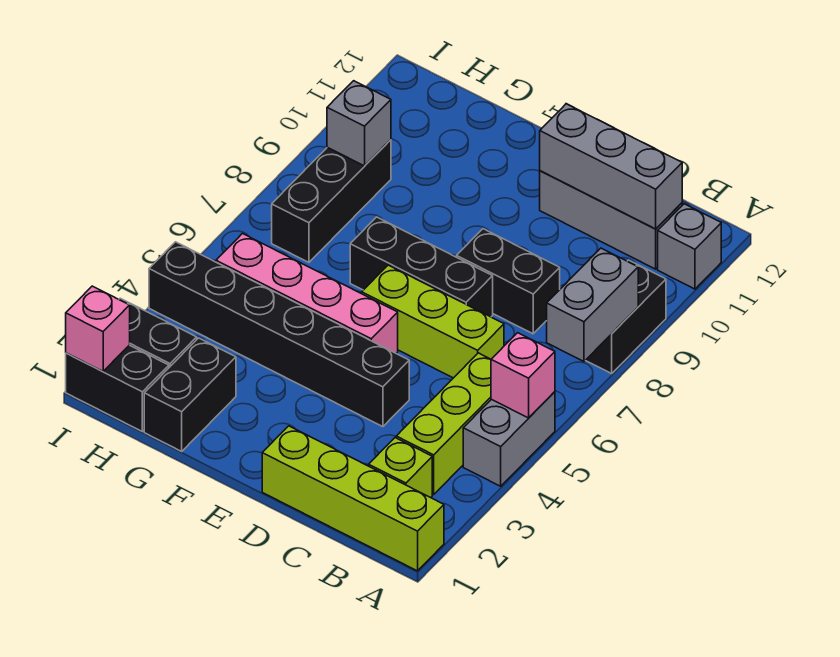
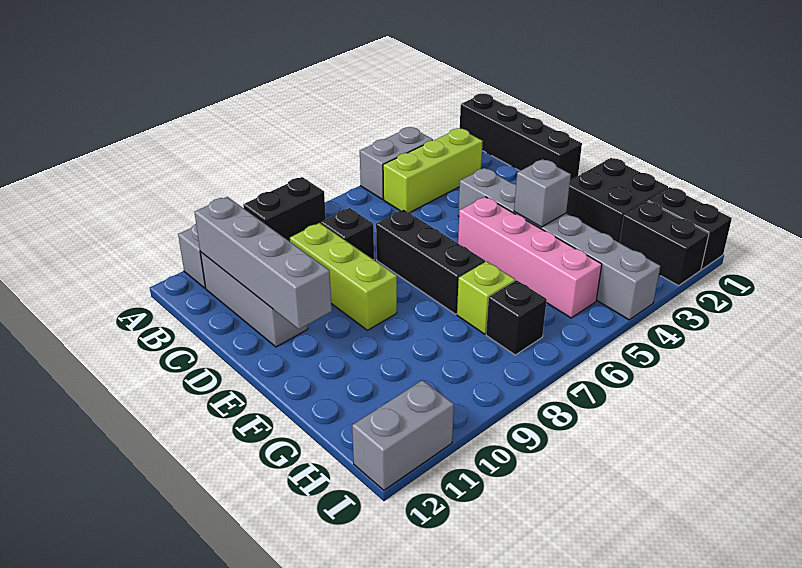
lime 1x4 brick [262,426,444,571] -> black 1x4 brick [460,94,582,180]
pink 1x1 brick [491,333,555,418] -> none
grey 1x2 brick [547,248,638,362] -> grey 1x2 brick moved to [352,380,454,490]
lime 1x1 brick [369,438,432,498] -> lime 1x1 brick moved to [457,261,515,334]
grey 1x3 brick [540,104,682,229] -> grey 1x4 brick [194,197,332,329]
lime 1x3 brick [362,265,504,378] -> lime 1x3 brick moved to [290,223,397,330]
black 1x2 brick [457,229,560,334] -> black 1x1 brick [321,208,374,260]
black 1x6 brick [149,242,409,427] -> grey 1x6 brick [458,168,660,320]
black 1x2 brick [144,338,236,451] -> black 2x2 brick [566,158,668,242]
black 1x3 brick [272,140,391,262] -> black 1x1 brick [486,280,547,355]
grey 1x1 brick [327,81,391,166] -> grey 1x1 brick moved to [514,159,571,227]
pink 1x1 brick [66,286,130,371] -> none

